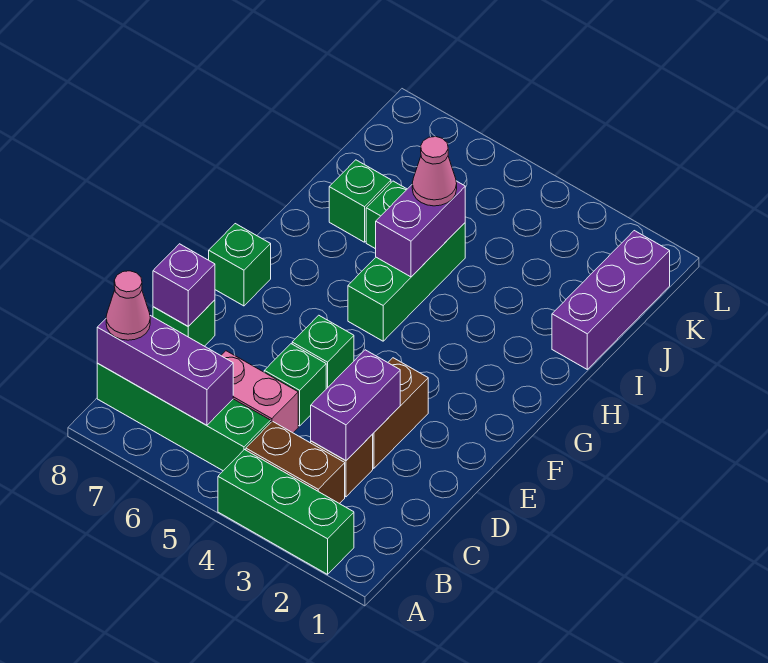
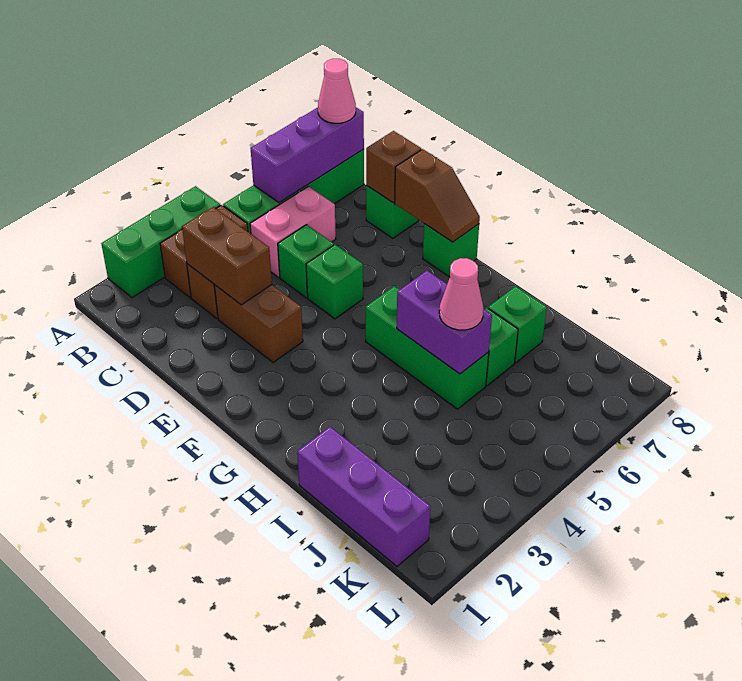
purple 1x2 brick [311,350,400,461] -> brown 1x2 brick [182,207,272,305]
purple 1x1 brick [153,244,215,326] -> brown 1x1 brick [366,131,421,203]
none -> brown 1x2 slope [395,149,480,242]

